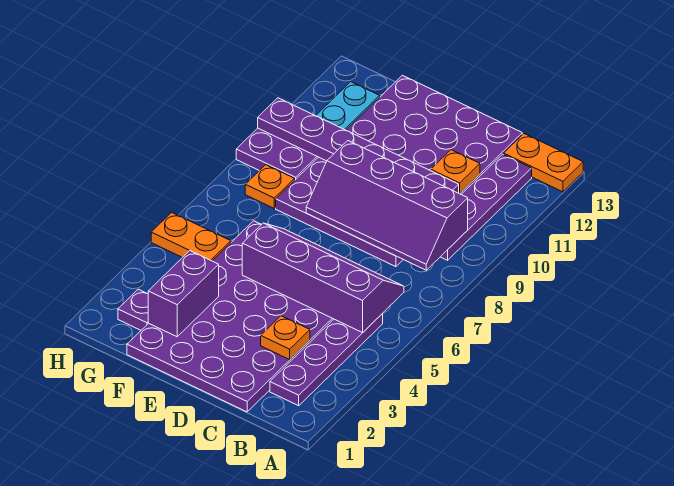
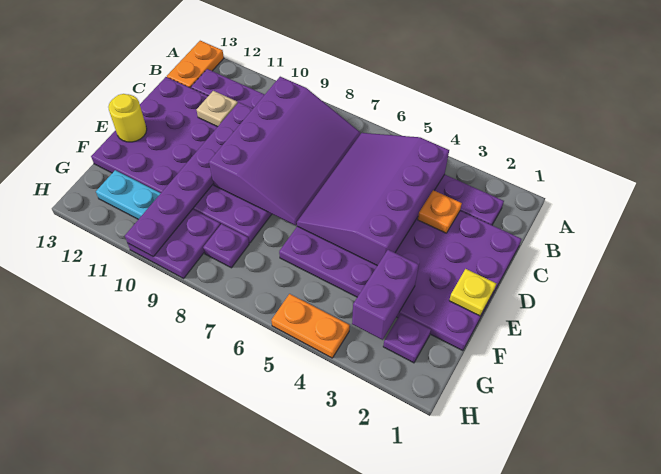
purple 2x4 slope [242,223,404,333] -> purple 3x4 slope [297,133,449,266]
purple 2x4 slope [306,141,468,270] -> purple 3x4 slope [209,77,360,225]
orange 1x1 plate [431,150,480,194] -> tan 1x1 plate [197,91,238,127]
none -> yellow 1x1 plate [449,269,496,316]
none -> yellow 1x1 round brick [108,94,147,142]
purple 1x2 brick [148,251,219,337] -> purple 1x2 brick turned to [352,250,419,340]
orange 1x2 plate [151,213,231,261] -> orange 1x2 plate turned to [271,294,350,358]
orange 1x1 plate [245,165,295,208] -> purple 1x1 plate [203,224,249,268]

